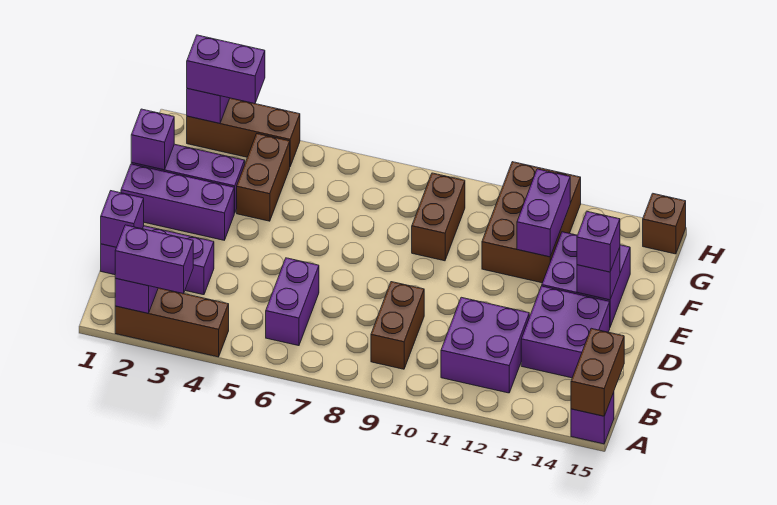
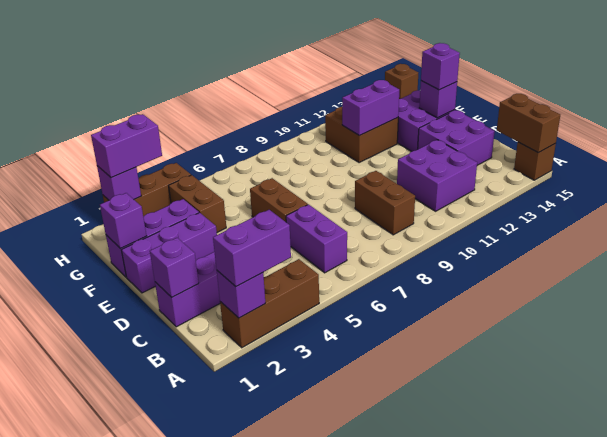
purple 1x1 brick [571,392,614,444] -> brown 1x1 brick [514,142,556,180]
brown 1x2 brick [412,173,465,261] -> brown 1x2 brick moved to [250,178,308,222]
brown 2x3 brick [482,162,581,283] -> brown 2x2 brick [325,107,398,163]
purple 1x2 brick [517,169,570,257] -> purple 1x2 brick turned to [342,80,399,136]

